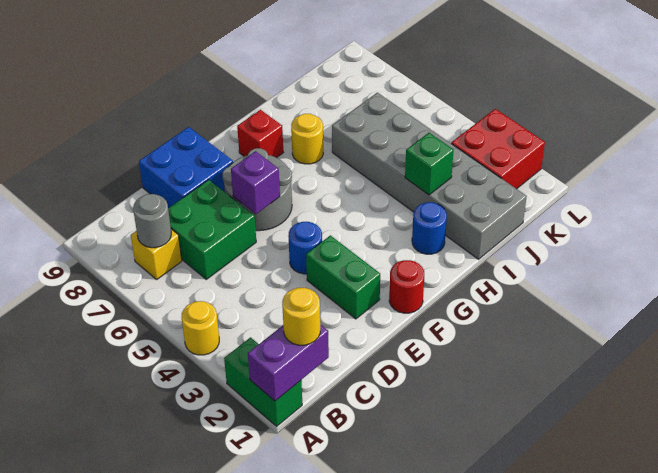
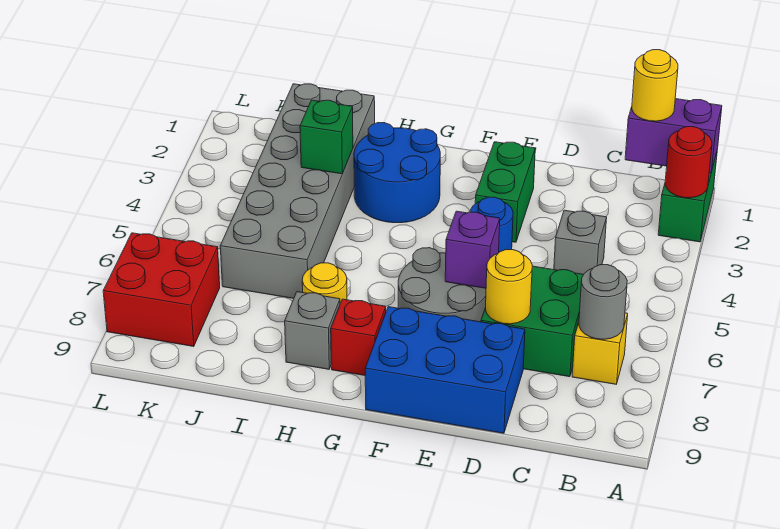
yellow 1x1 round brick [182,301,219,355] -> yellow 1x1 round brick moved to [486,250,532,324]
none -> grey 1x1 brick [554,210,607,274]
blue 2x2 brick [139,127,233,208] -> blue 2x3 brick [365,307,525,433]
red 1x1 round brick [389,260,424,313] -> red 1x1 round brick moved to [665,127,712,198]
blue 1x1 round brick [412,202,447,254] -> blue 2x2 round brick [354,123,440,223]
none -> grey 1x1 brick [285,292,340,369]
red 2x2 brick [451,109,545,189] -> red 2x2 brick moved to [103,233,220,347]

